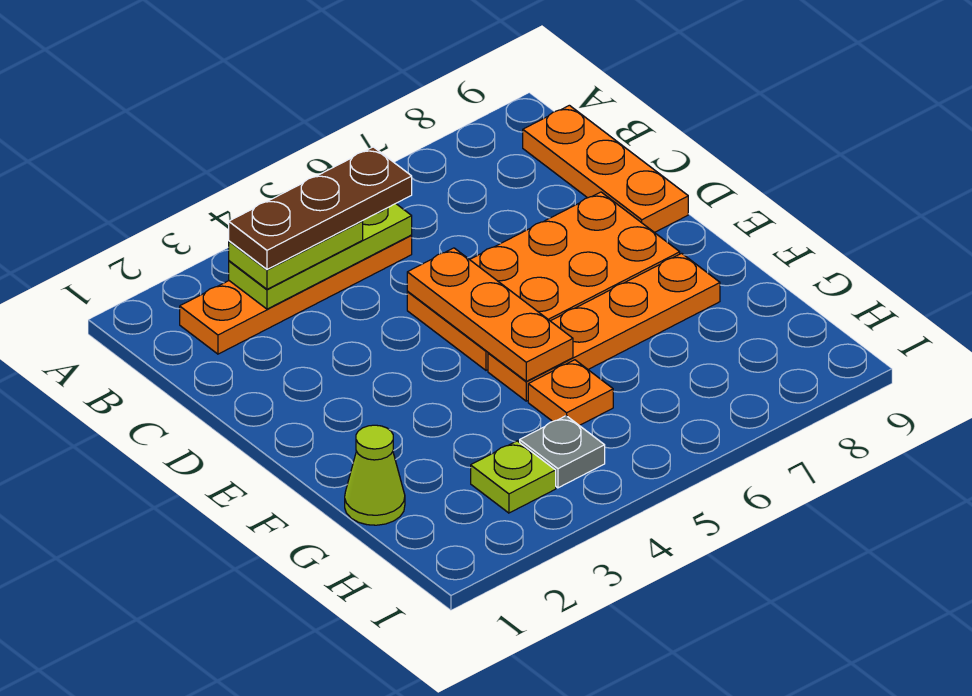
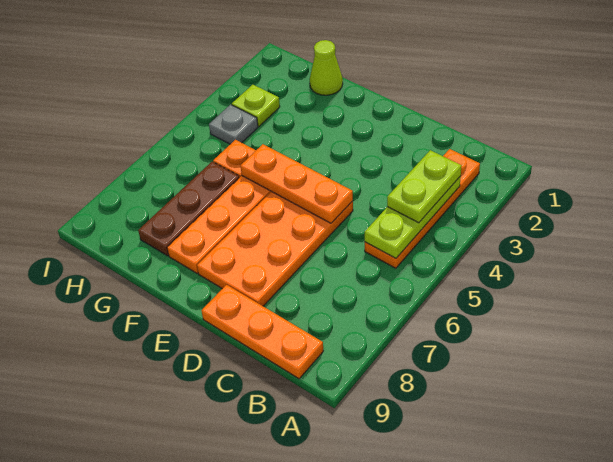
brown 1x3 plate [229,147,412,269] -> brown 1x3 plate moved to [138,162,239,256]

